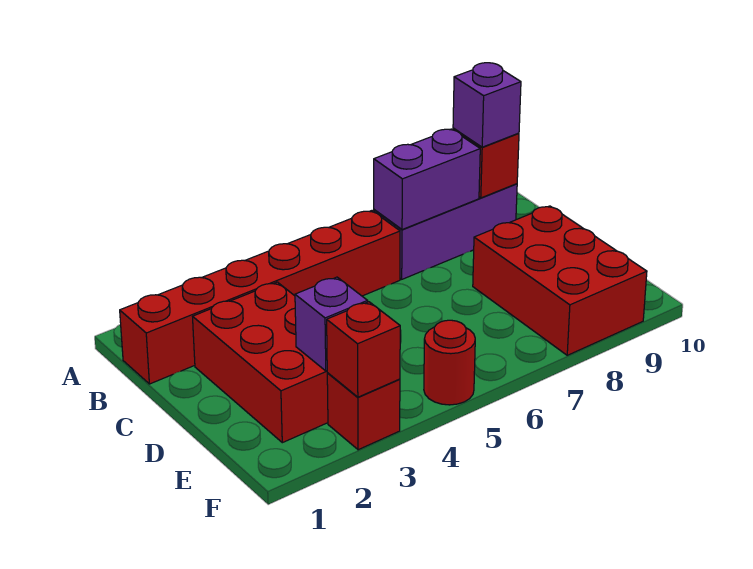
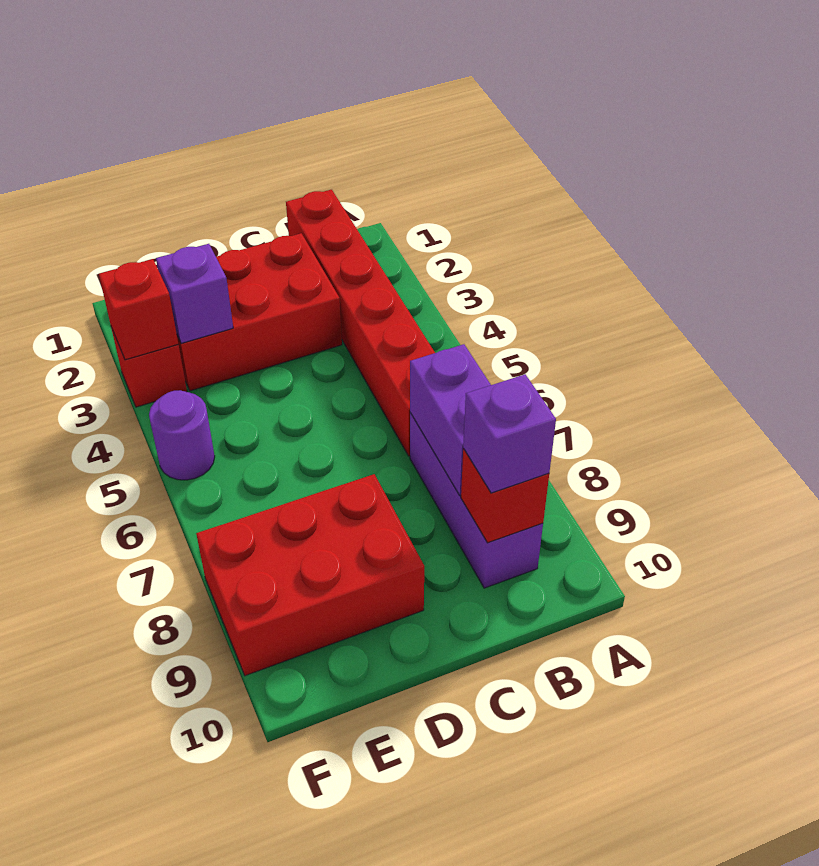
red 1x1 round brick [424,320,475,405] -> purple 1x1 round brick [149,390,215,480]

